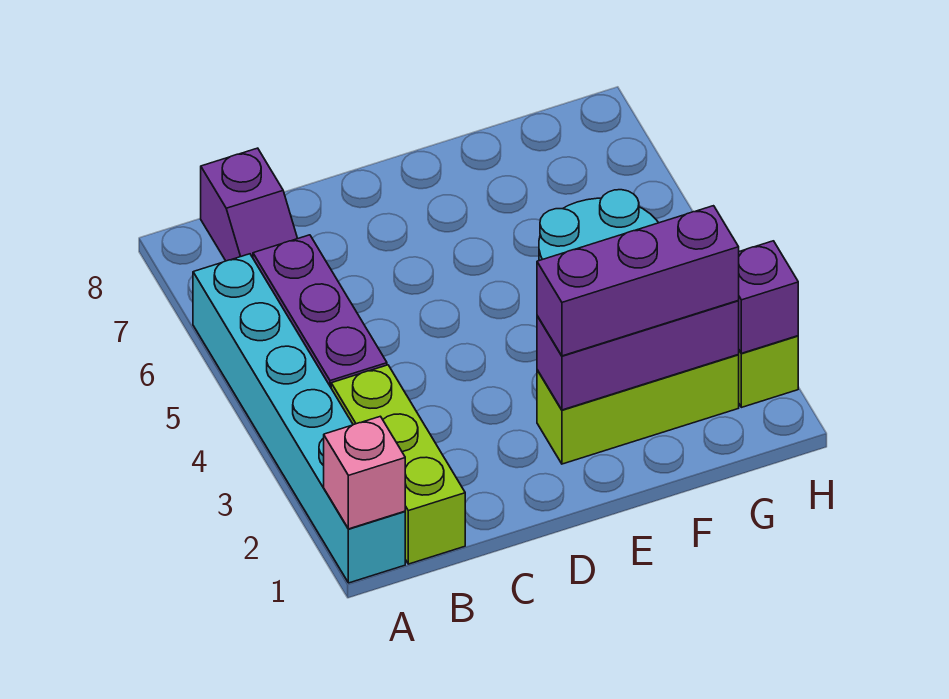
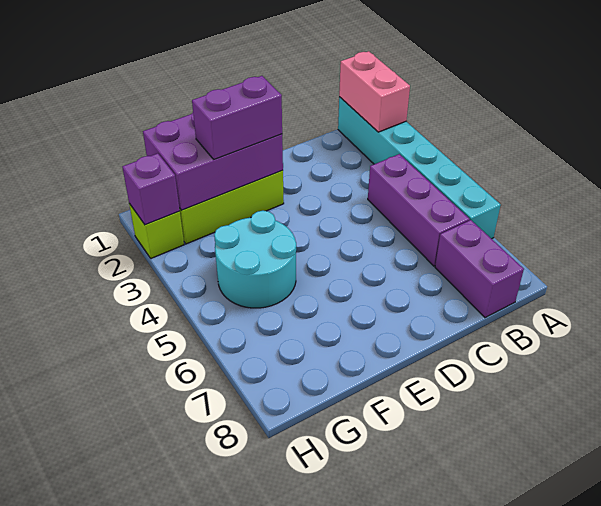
pink 1x1 brick [324,416,405,529] -> pink 1x2 brick [339,51,410,132]
lime 1x3 brick [331,365,465,564] -> none
purple 1x2 slope [201,148,298,261] -> purple 1x2 brick [435,220,524,318]
purple 1x3 brick [537,301,739,410] -> purple 2x3 brick [143,113,283,210]
purple 1x3 brick [537,206,739,356] -> purple 1x2 brick [192,76,282,160]

